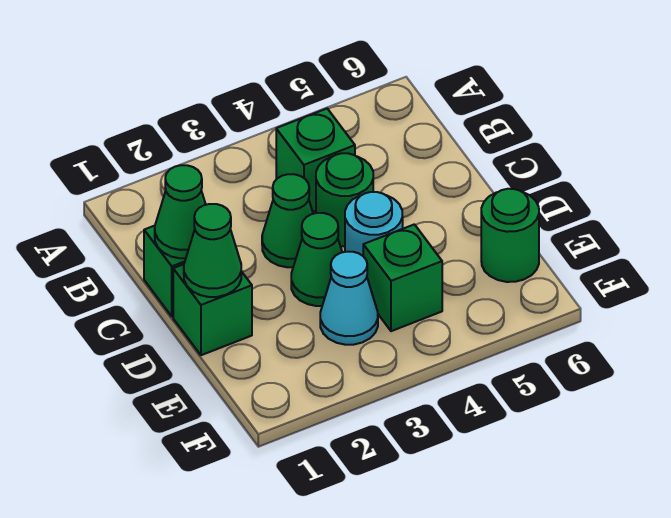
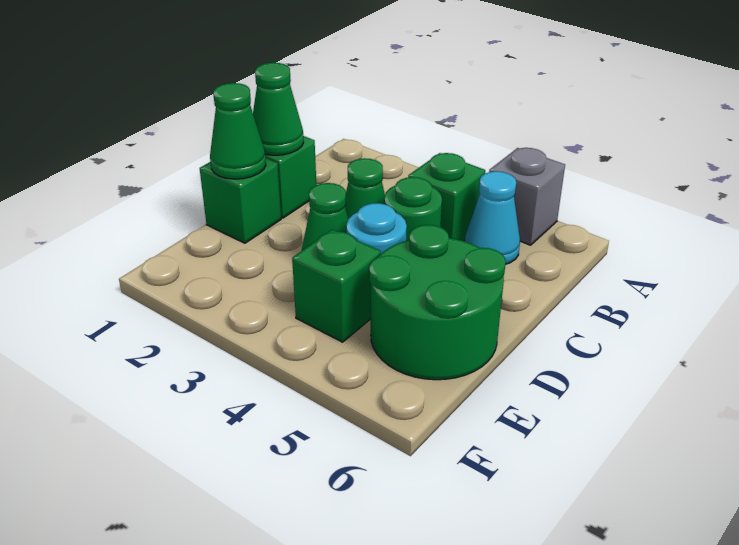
none -> grey 1x1 brick [489,148,565,245]
cyan 1x1 cone [320,252,378,345] -> cyan 1x1 cone moved to [465,171,520,264]
green 1x1 round brick [481,189,539,282] -> green 2x2 round brick [369,225,506,380]

